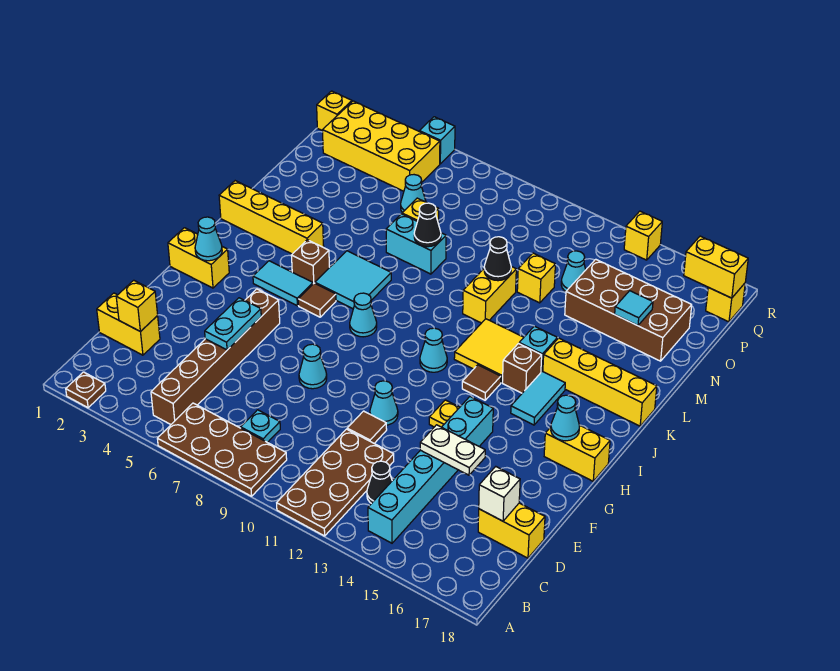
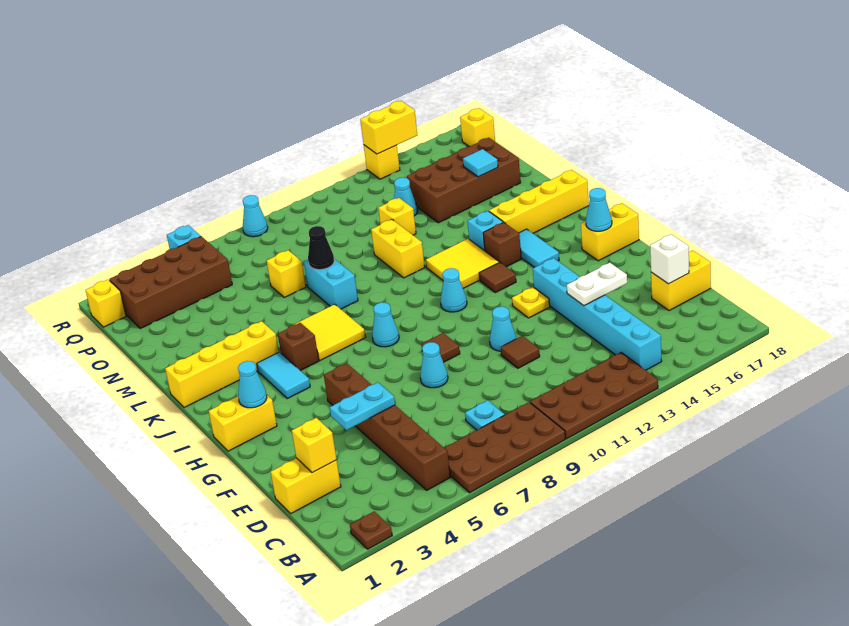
brown 2x4 plate [277,429,394,536] -> brown 2x4 plate turned to [530,352,658,439]
black 1x1 cone [367,461,392,504] -> none
cyan 1x2 plate [205,298,261,350] -> cyan 1x2 plate turned to [330,382,395,430]
cyan 1x2 tile [253,261,313,306] -> cyan 1x2 tile turned to [257,352,310,399]
brown 1x1 tile [298,283,336,317] -> brown 1x1 tile moved to [421,333,460,362]
cyan 2x2 tile [315,251,391,309] -> yellow 2x2 tile [294,304,366,360]
cyan 1x2 brick [386,214,446,274] -> cyan 1x2 brick turned to [304,259,358,309]
black 1x1 cone [484,237,511,281] -> none
cyan 1x1 cone [401,175,426,213] -> cyan 1x1 cone moved to [243,195,268,237]
yellow 2x4 brick [322,101,440,191] -> brown 2x4 brick [109,236,232,328]
yellow 1x2 brick [684,236,748,298] -> yellow 1x2 brick moved to [360,101,417,154]

